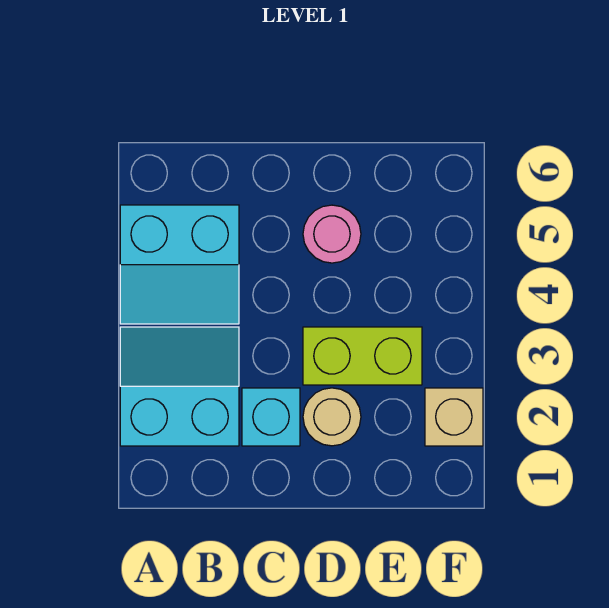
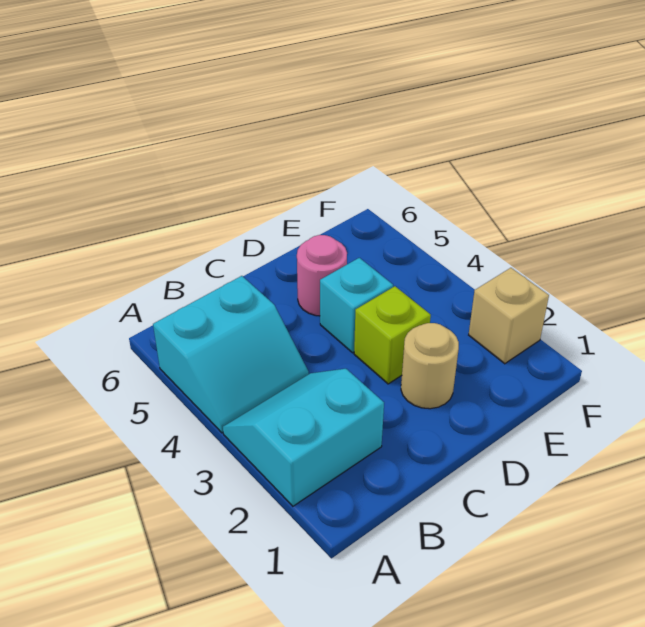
cyan 1x1 brick [242,388,300,446] -> cyan 1x1 brick moved to [320,258,393,353]
lime 1x2 brick [303,327,422,385] -> lime 1x1 brick [354,286,431,384]

